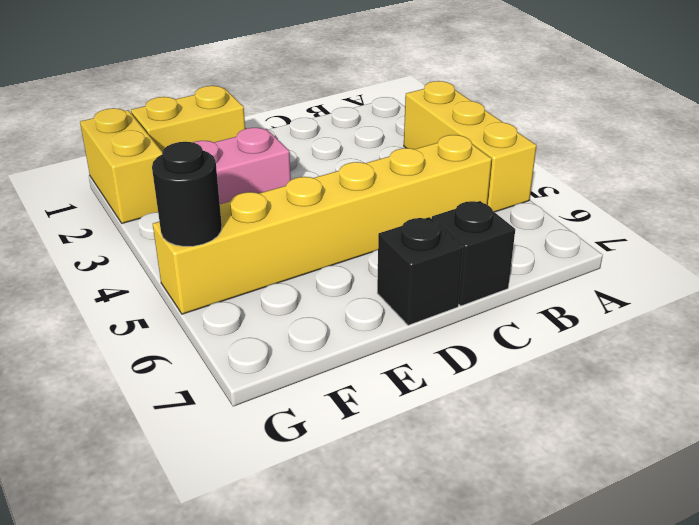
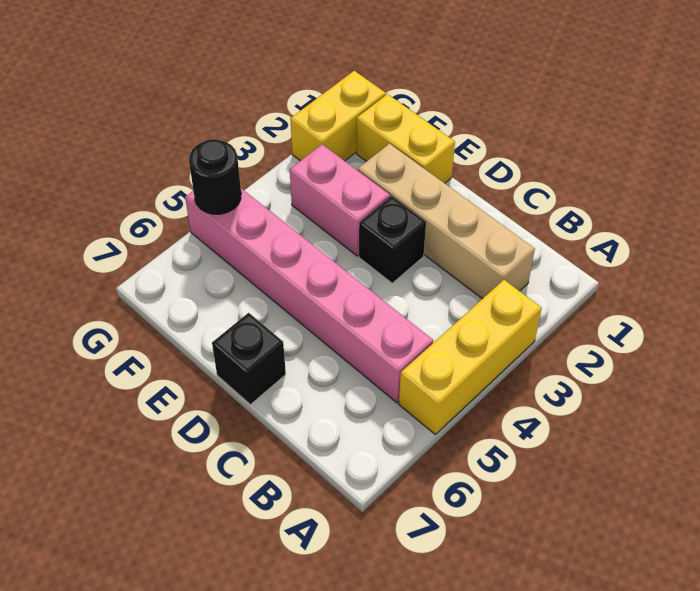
none -> tan 1x4 brick [358,144,535,299]
yellow 1x6 brick [153,135,492,314] -> pink 1x6 brick [185,189,433,403]
black 1x1 brick [432,201,515,306] -> black 1x1 brick moved to [359,196,426,283]

